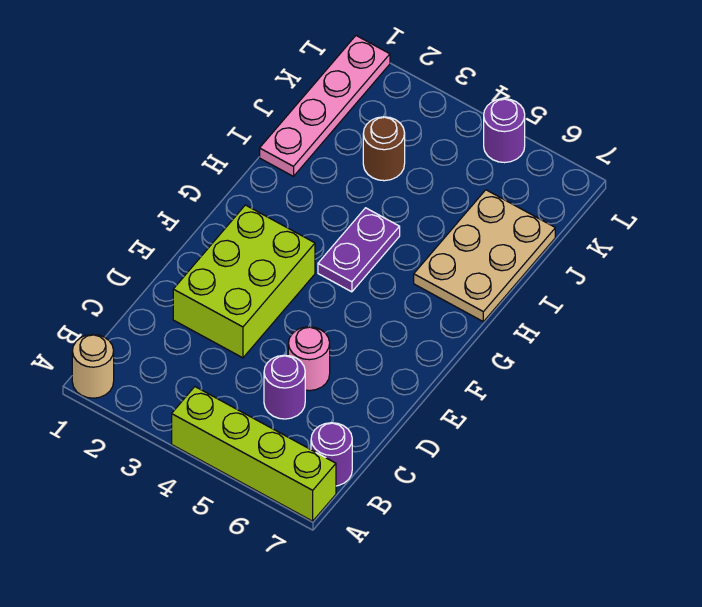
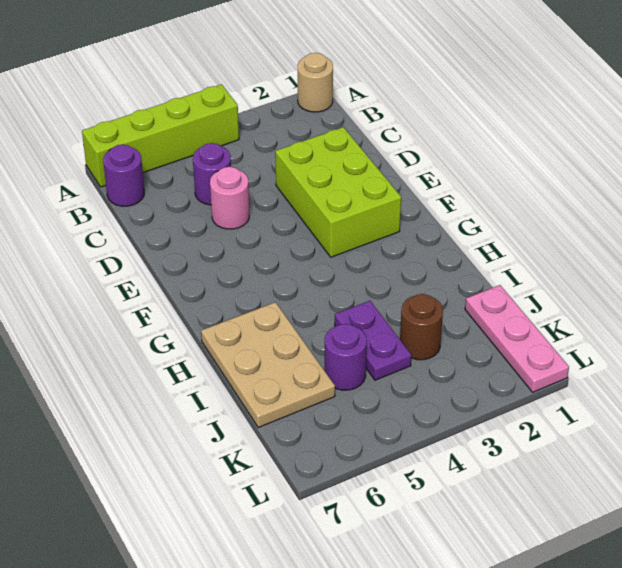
purple 1x2 plate [318,208,400,292] -> purple 1x2 plate moved to [335,301,411,380]
pink 1x4 plate [260,36,390,176] -> pink 1x3 plate [465,285,569,392]
purple 1x1 round brick [484,99,525,163] -> purple 1x1 round brick moved to [325,324,367,390]

